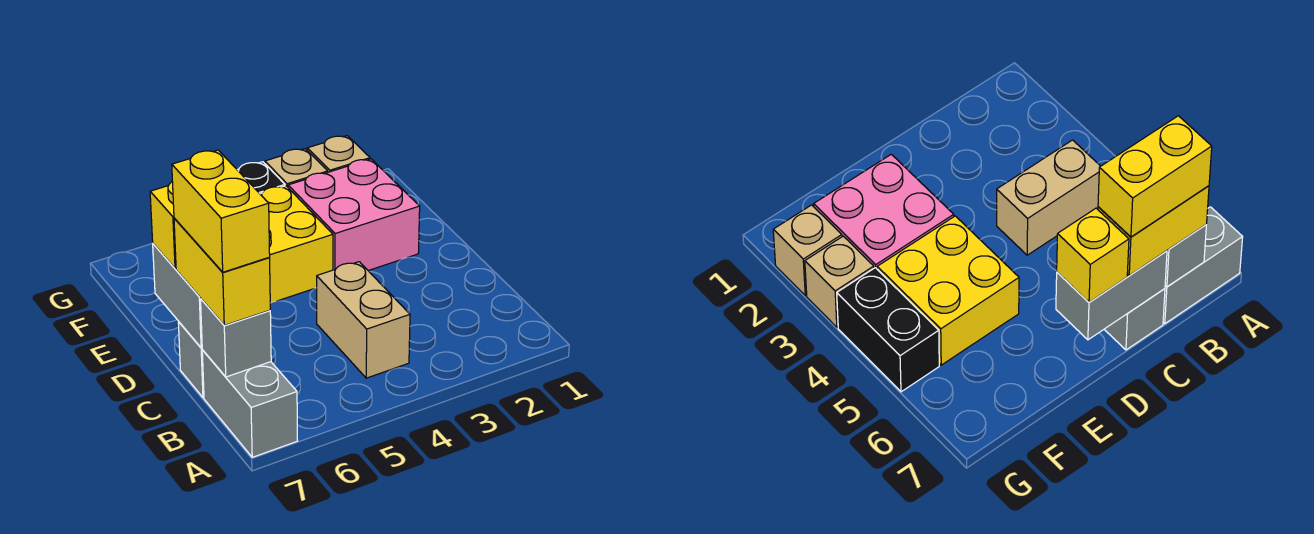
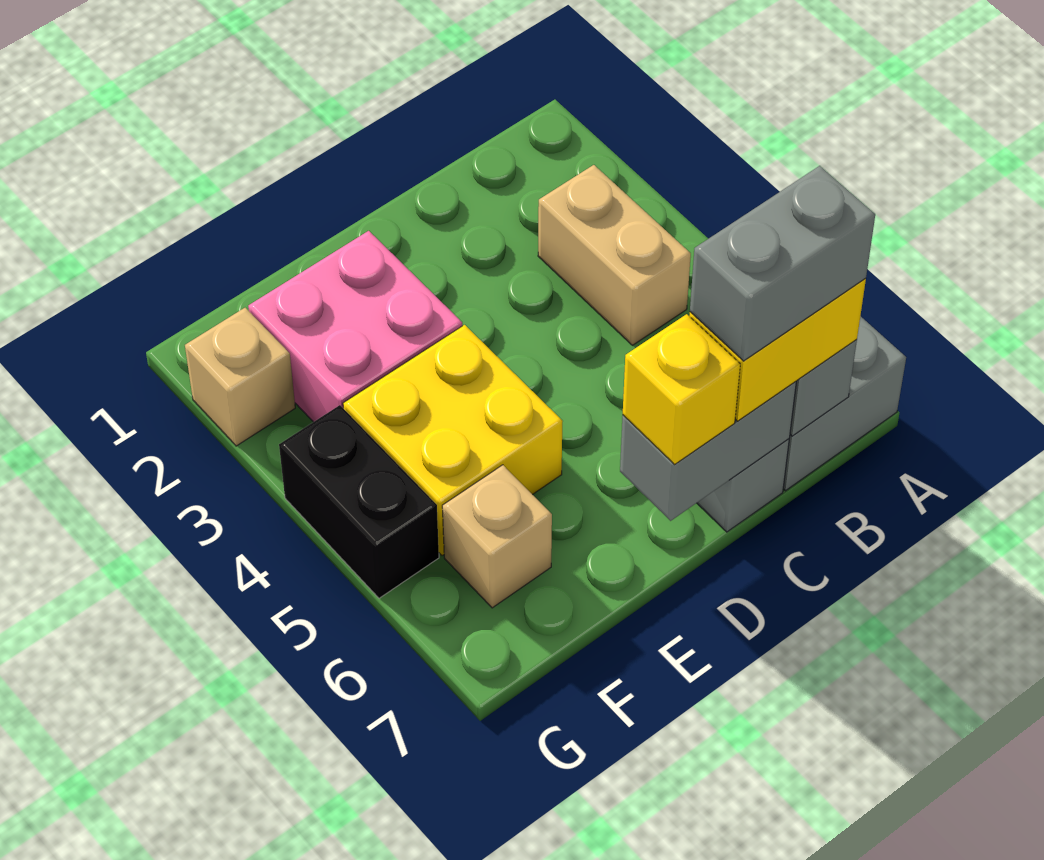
tan 1x2 brick [317,262,410,378] -> tan 1x2 brick turned to [538,165,691,345]
yellow 1x2 brick [172,150,270,272] -> grey 1x2 brick [690,166,875,361]
tan 1x1 brick [265,149,328,187] -> tan 1x1 brick moved to [442,465,552,608]

